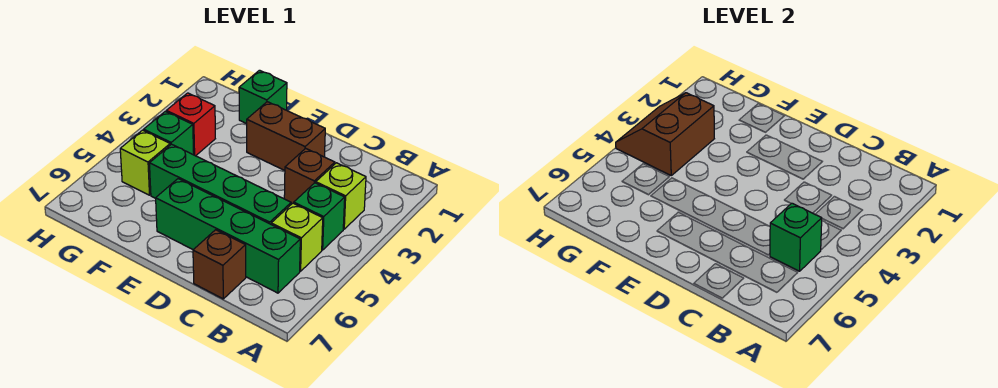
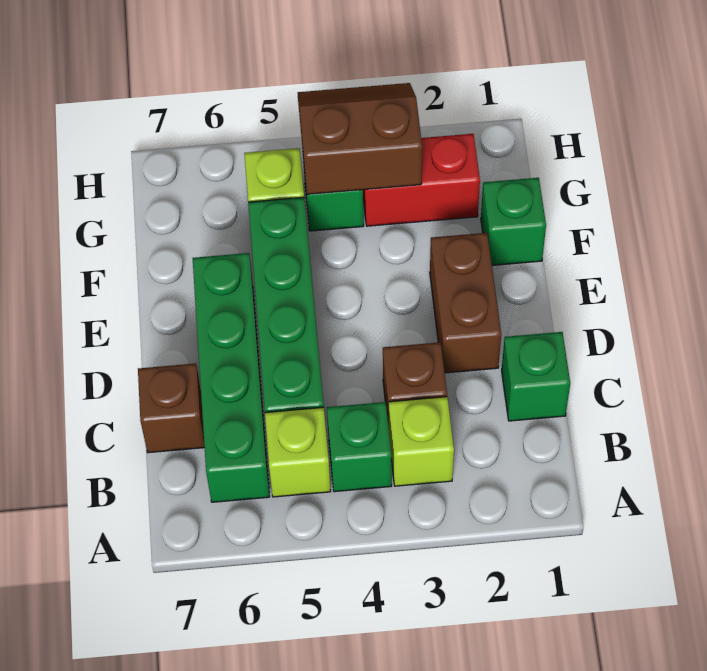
green 1x1 brick [770,203,822,271] -> green 1x1 brick moved to [502,332,570,421]
red 1x1 brick [166,93,215,156] -> red 1x2 brick [363,134,480,226]

